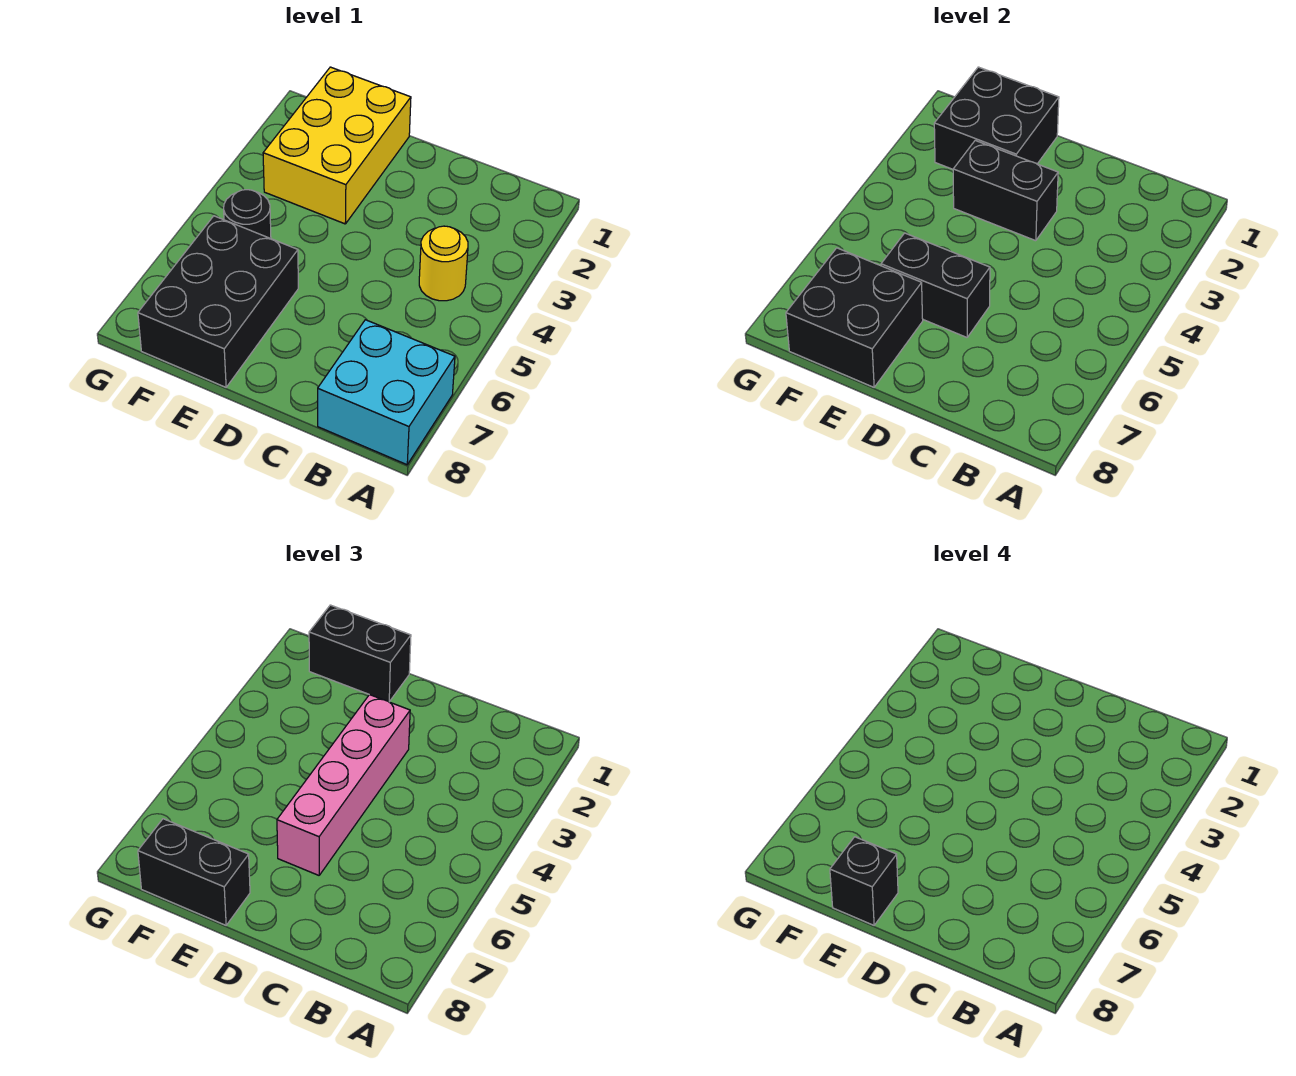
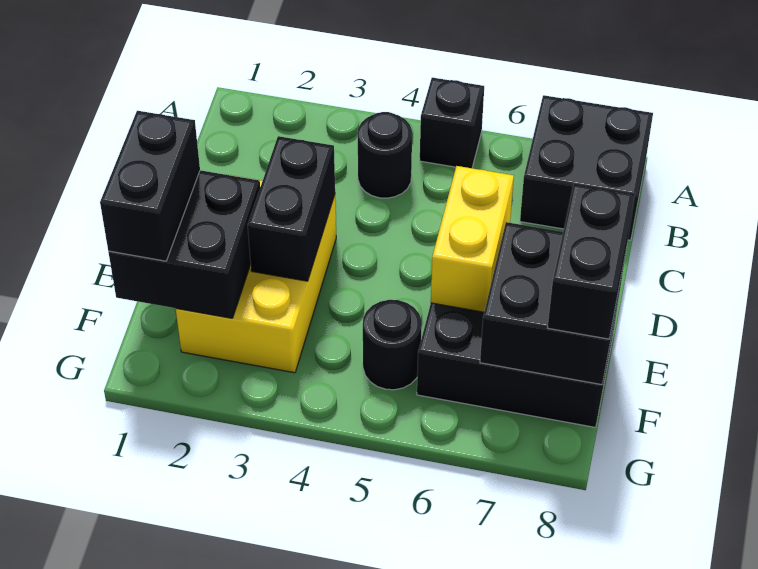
cyan 2x2 brick [318,320,455,465] -> black 2x2 brick [520,95,653,240]
yellow 1x1 round brick [419,226,468,301] -> black 1x1 round brick [358,112,412,198]
pink 1x4 brick [277,695,410,875] -> none
black 1x2 brick [881,233,990,337] -> yellow 1x2 brick [431,166,514,312]
yellow 2x3 brick [263,67,411,224] -> yellow 2x3 brick turned to [176,180,336,373]
black 1x1 brick [830,837,898,925] -> black 1x1 brick moved to [420,77,484,168]

